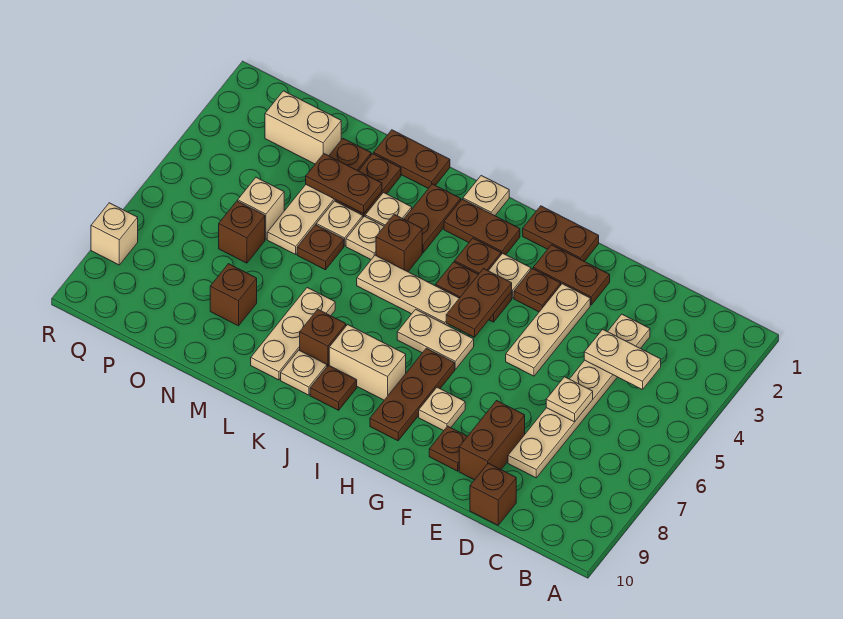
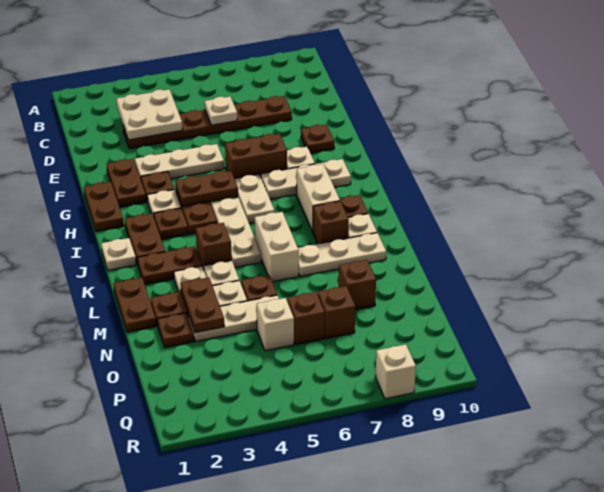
tan 1x2 plate [584,329,661,390] -> tan 2x2 plate [117,89,183,140]
tan 1x6 plate [508,314,650,478] -> brown 1x6 plate [123,96,292,149]
brown 1x1 brick [470,463,516,525] -> brown 1x1 brick moved to [318,286,355,339]
brown 1x2 brick [459,401,525,480] -> brown 1x2 brick moved to [225,134,287,179]
brown 1x3 plate [370,348,455,441] -> tan 1x3 plate [261,159,351,199]
tan 1x2 brick [265,91,341,164] -> tan 1x2 brick moved to [255,212,299,282]

